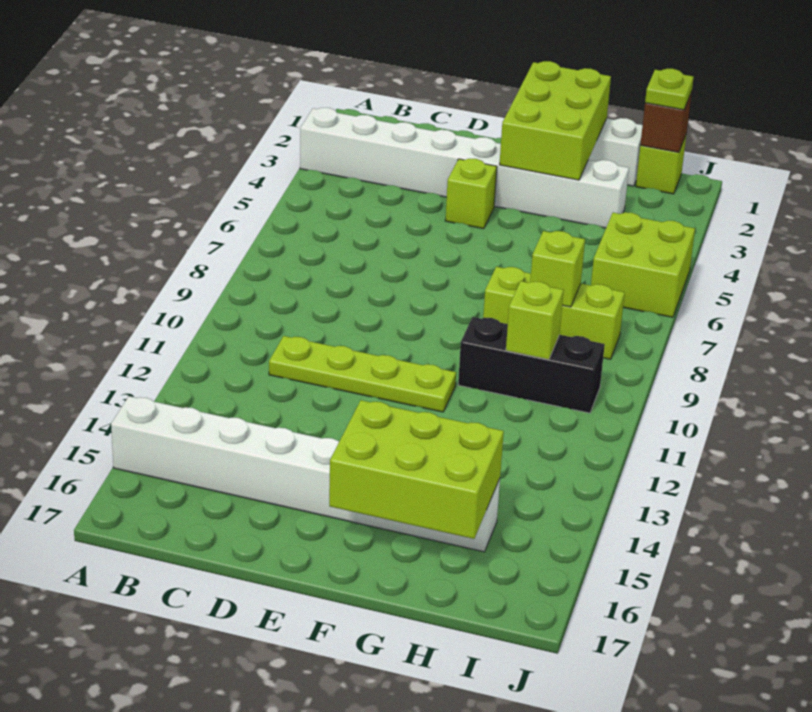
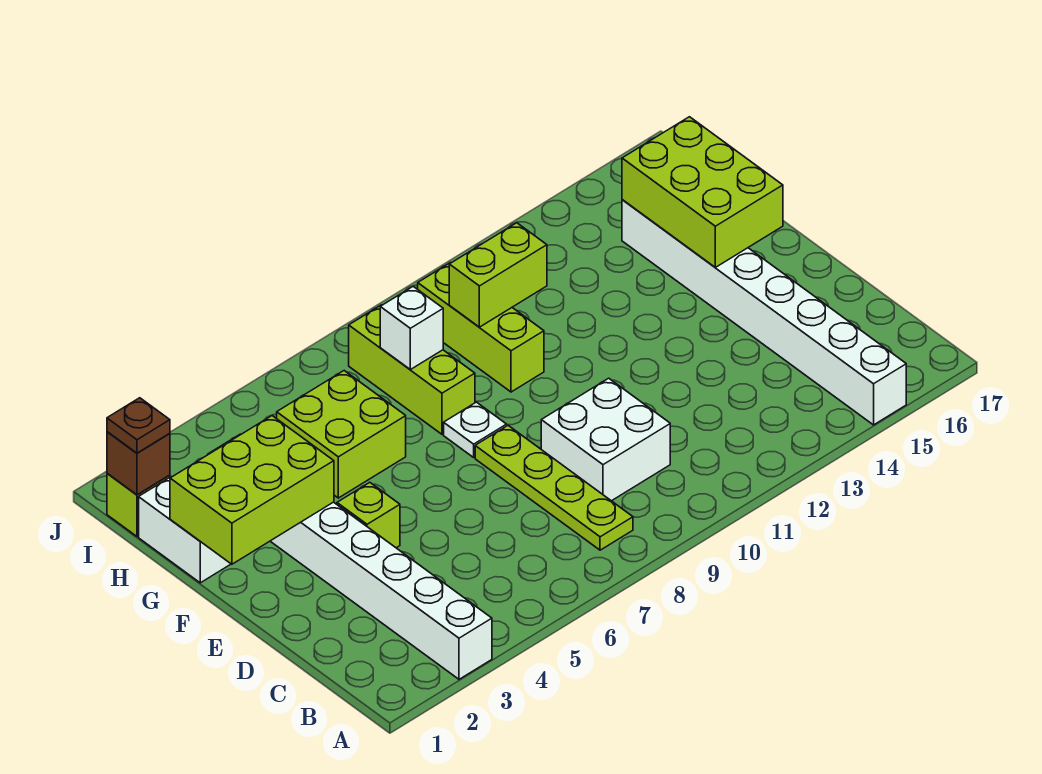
none -> white 2x2 brick [541,378,670,501]
lime 1x4 plate [269,336,456,412] -> lime 1x4 plate moved to [475,426,633,550]
none -> white 1x1 plate [444,402,507,457]
black 1x3 brick [458,317,605,413] -> lime 1x3 brick [418,263,544,392]
lime 1x1 brick [530,231,585,307] -> white 1x1 brick [380,286,443,370]
lime 1x1 brick [506,281,564,360] -> lime 1x2 brick [449,223,547,327]
lime 1x1 plate [645,69,694,110] -> brown 1x1 plate [107,398,170,453]
lime 2x2 brick [591,212,695,317] -> lime 2x2 brick moved to [277,371,406,498]

